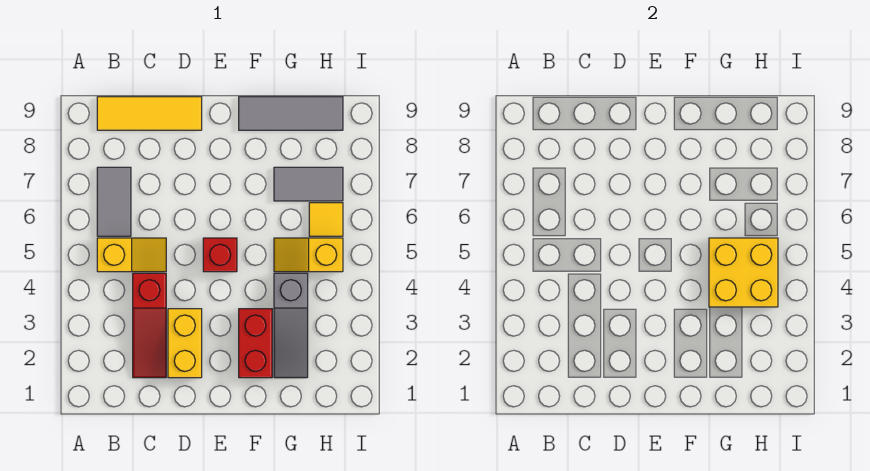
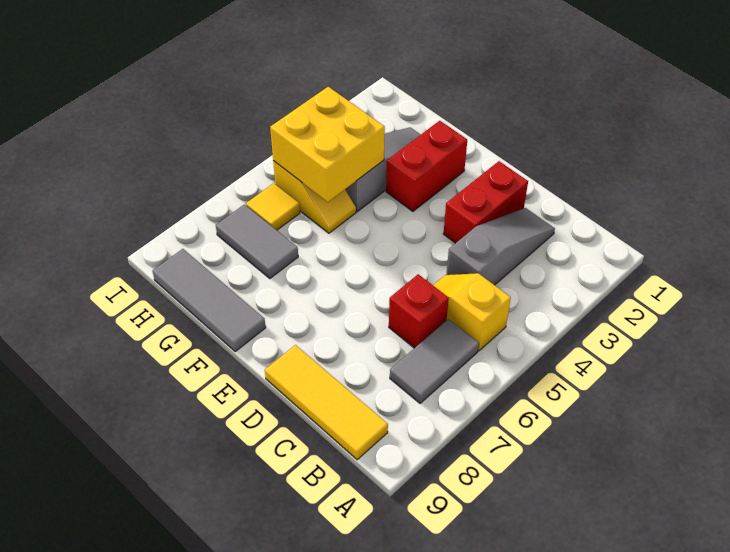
red 1x3 slope [133,273,166,378] -> grey 1x3 slope [446,208,555,285]
yellow 1x2 brick [168,309,202,378] -> red 1x2 brick [444,161,528,243]
red 1x1 brick [203,238,237,272] -> red 1x1 brick moved to [389,274,449,348]

